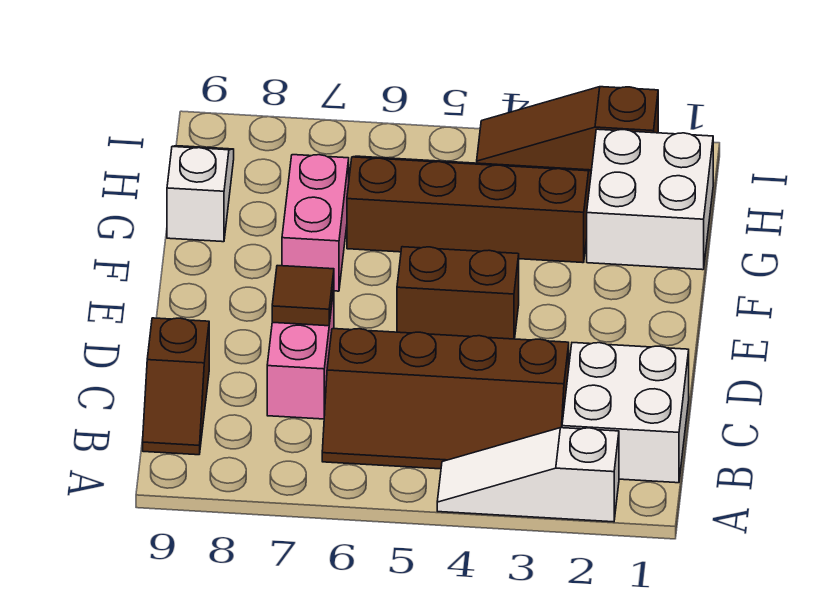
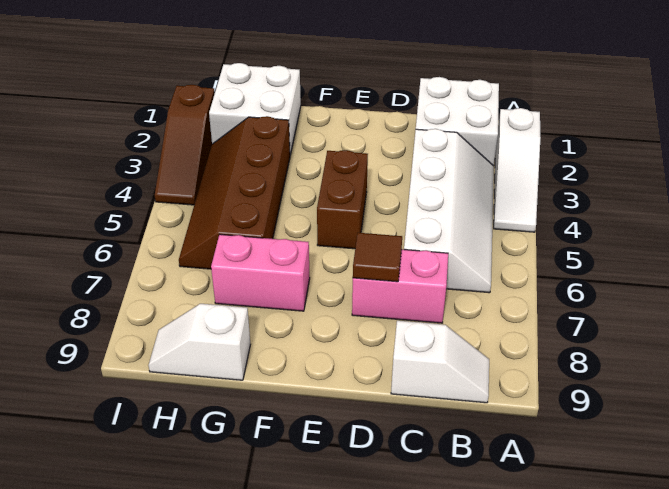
brown 2x4 slope [322,329,569,469] -> white 2x4 slope [404,129,494,293]
brown 1x2 slope [143,318,209,455] -> white 1x2 slope [391,321,489,403]

